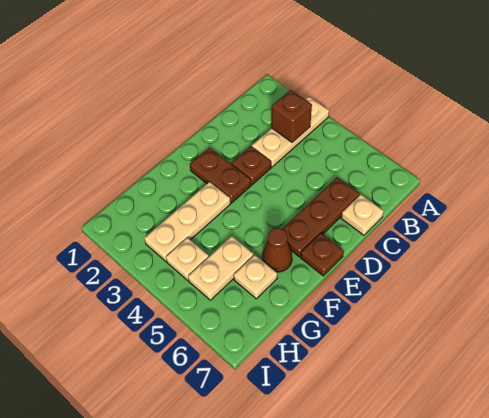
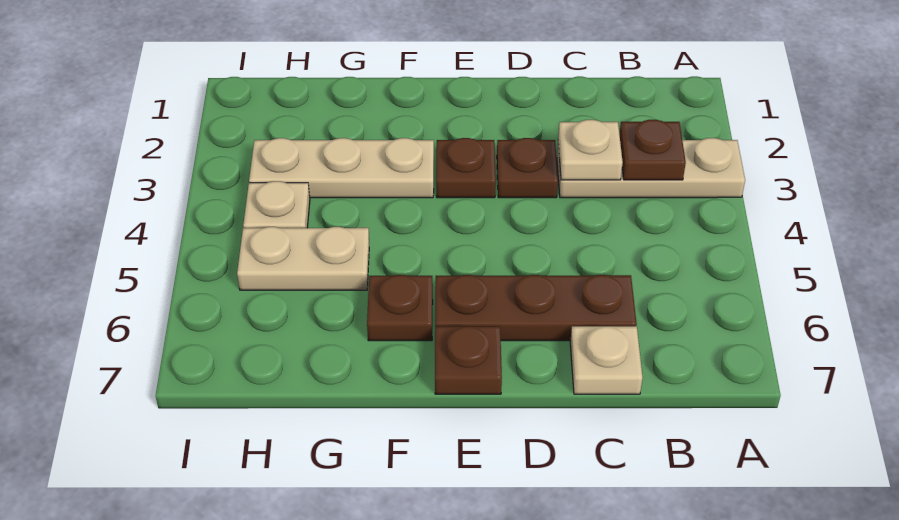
brown 1x1 brick [272,90,312,142] -> brown 1x1 plate [619,120,686,180]
brown 1x2 plate [190,148,251,203] -> brown 1x1 plate [436,138,496,198]
brown 1x1 cone [262,228,292,272] -> brown 1x1 plate [367,275,433,341]
tan 1x1 plate [234,255,277,299] -> tan 1x1 plate moved to [558,120,623,180]

